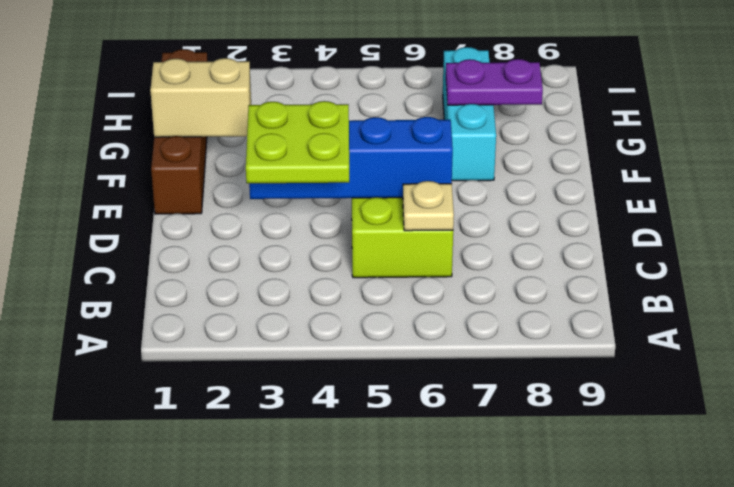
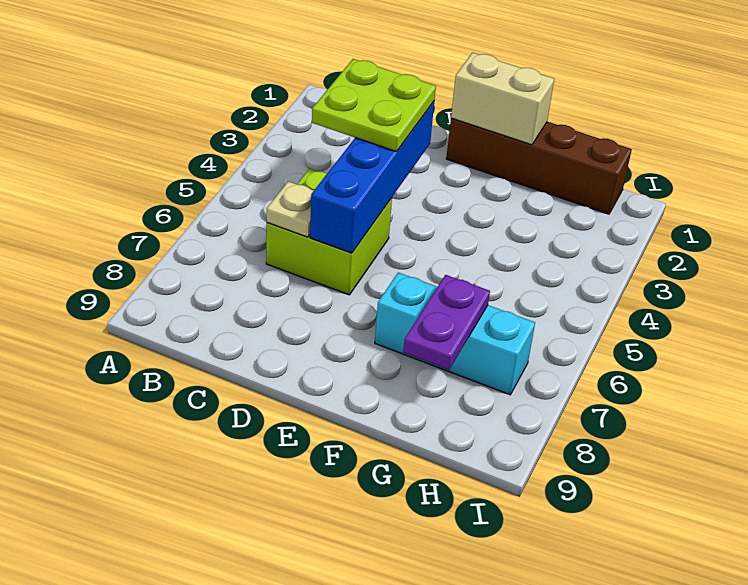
tan 1x2 brick [150,58,251,137] -> tan 1x2 brick turned to [451,53,554,145]

